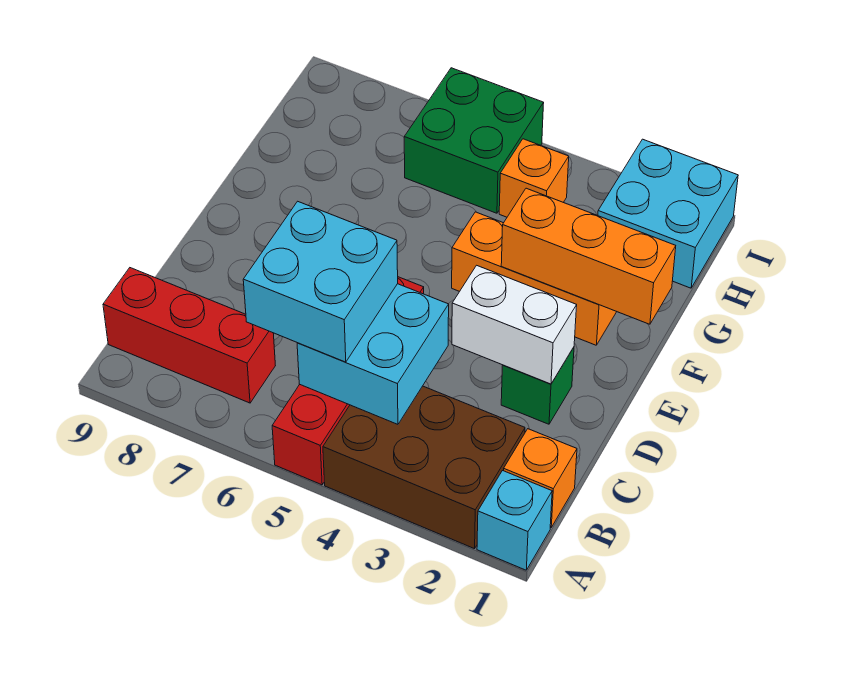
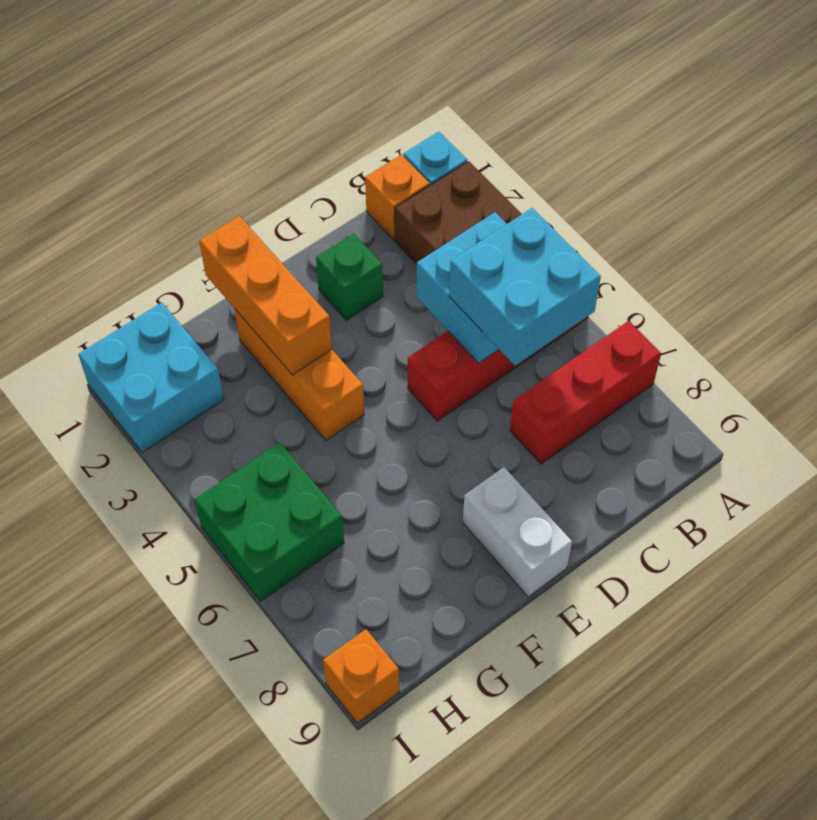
red 1x3 brick [103,268,275,403] -> red 1x3 brick turned to [510,321,661,464]
white 1x2 brick [452,265,577,384] -> white 1x2 brick moved to [463,467,572,597]
orange 1x1 brick [499,139,569,217] -> orange 1x1 brick moved to [323,629,399,723]

